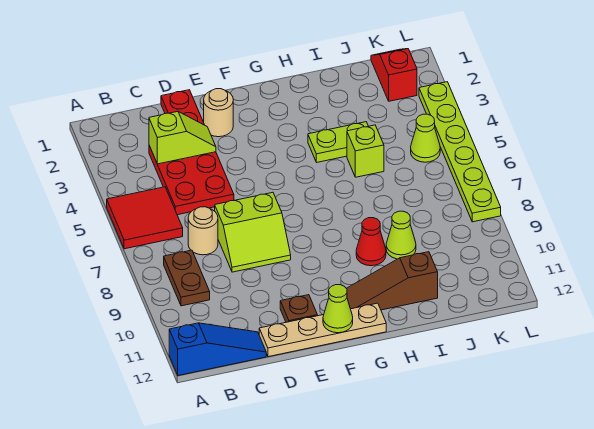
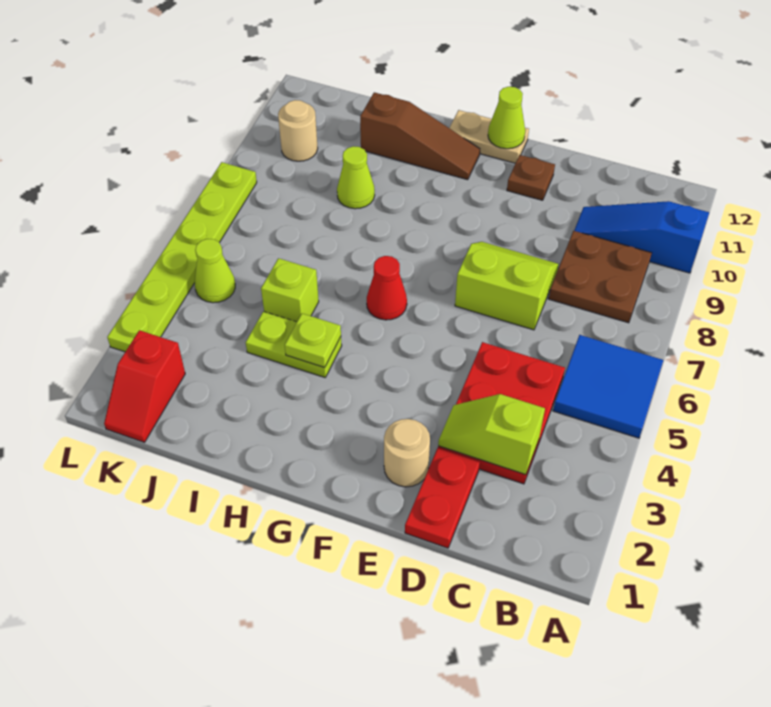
red 2x2 tile [107,187,183,249] -> blue 2x2 tile [553,335,663,438]
blue 1x3 slope [169,323,266,375] -> blue 1x3 slope moved to [574,201,709,273]
brown 1x2 plate [164,250,210,306] -> brown 2x2 plate [549,231,652,323]
tan 1x1 round brick [188,207,218,255] -> tan 1x1 round brick moved to [278,100,318,161]
tan 1x4 plate [259,303,386,357] -> tan 1x2 plate [450,110,529,163]
none -> lime 1x1 plate [285,314,341,368]
red 1x1 cone [356,218,386,266] -> red 1x1 cone moved to [367,256,407,320]

